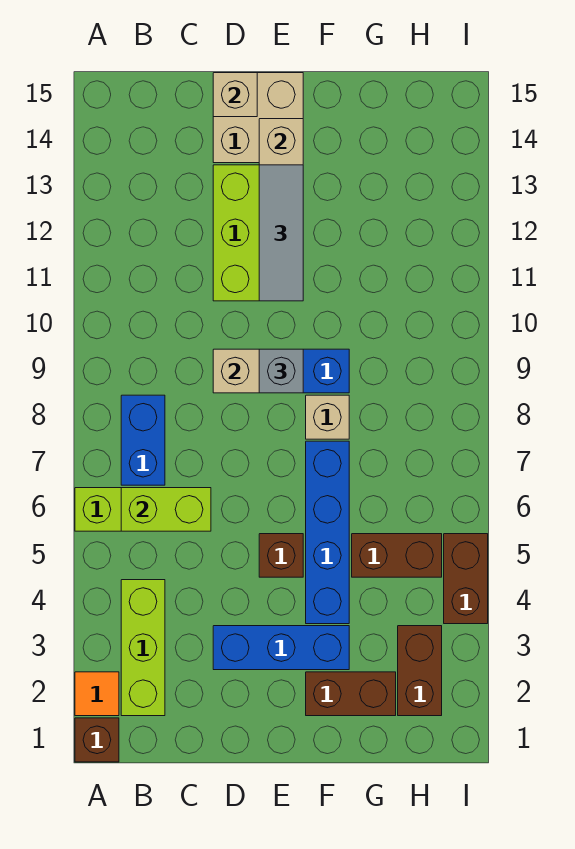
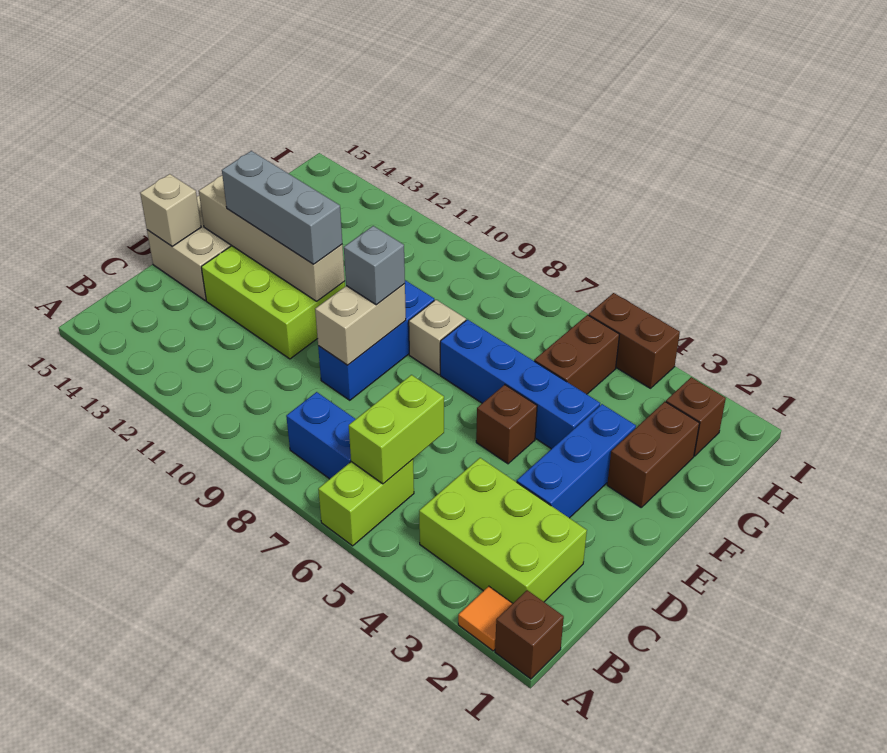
lime 1x3 brick [121,580,165,716] -> lime 2x3 brick [419,458,587,603]
grey 1x3 tile [259,165,303,301] -> grey 1x3 brick [222,151,342,264]
brown 1x2 brick [398,626,442,716] -> brown 1x1 brick [666,377,726,456]

